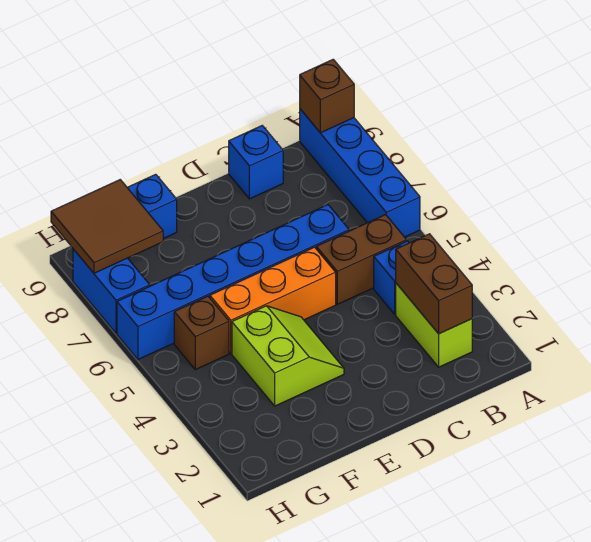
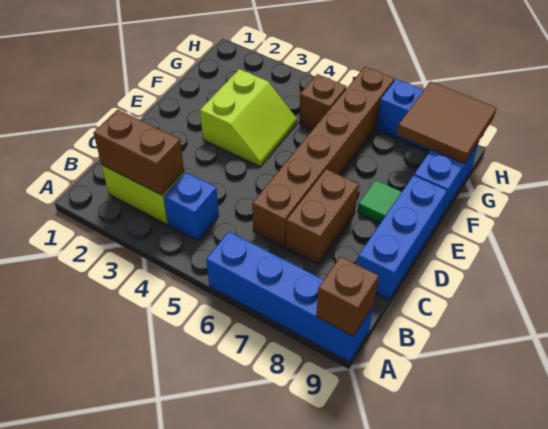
brown 1x2 brick [316,215,407,304] -> brown 1x2 brick moved to [286,169,359,264]
blue 1x6 brick [117,205,349,359] -> brown 1x6 brick [252,67,394,247]
blue 1x1 brick [229,126,283,199] -> blue 1x3 brick [357,175,447,300]
orange 1x3 brick [210,247,336,353] -> none
lime 2x2 slope [232,306,344,406] -> lime 2x2 slope turned to [200,69,297,167]
none -> green 1x1 tile [358,180,401,223]

